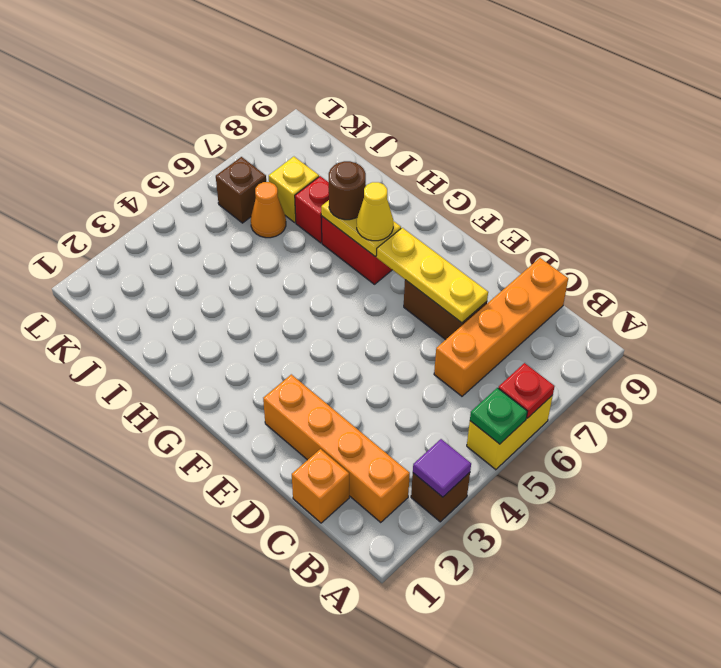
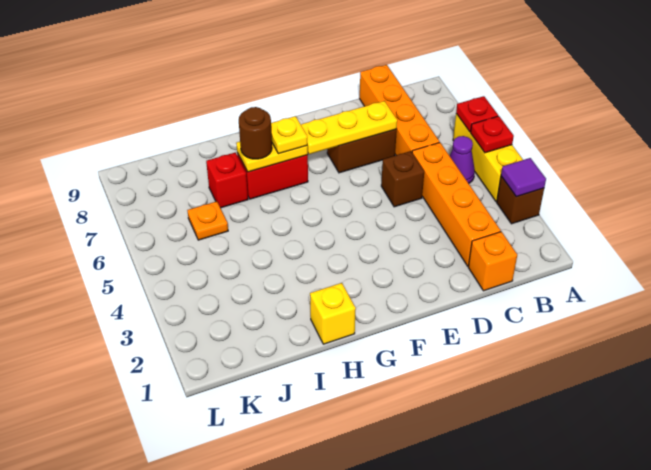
yellow 1x2 brick [467,395,553,470] -> yellow 1x3 brick [453,114,523,202]
green 1x1 plate [470,388,527,444] -> red 1x1 plate [471,116,514,153]
orange 1x4 brick [263,374,410,522] -> orange 1x4 brick turned to [412,142,501,266]
none -> purple 1x1 cone [450,136,475,183]
yellow 1x1 cone [357,182,393,241] -> yellow 1x1 plate [271,116,308,154]
orange 1x1 cone [251,182,286,238] -> orange 1x1 plate [187,201,228,240]
yellow 1x1 brick [269,157,319,222] -> yellow 1x1 brick moved to [310,283,356,344]
brown 1x1 brick [216,157,266,223] -> brown 1x1 brick moved to [381,151,424,207]

